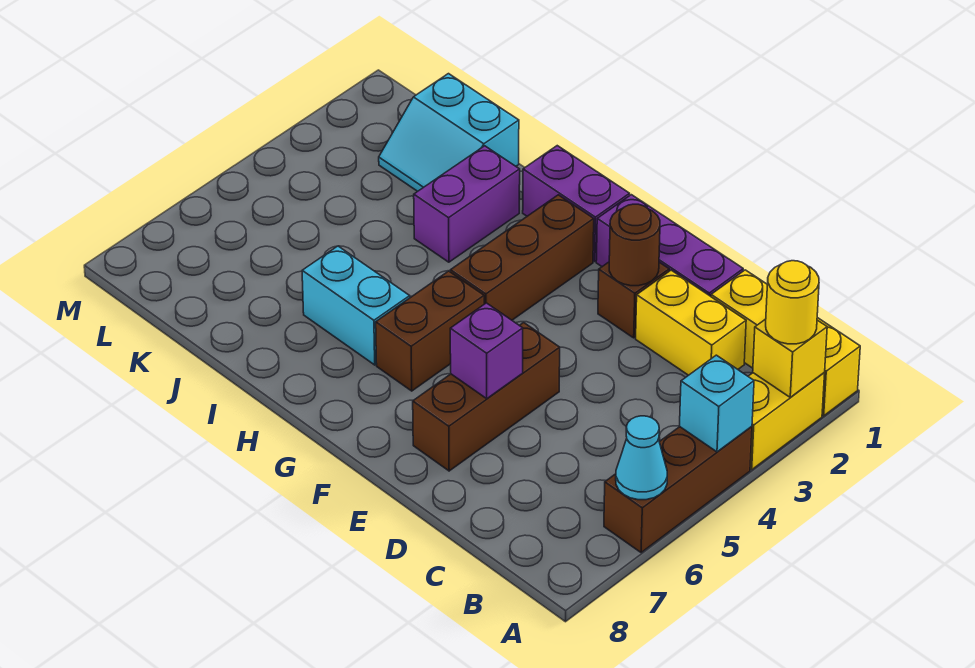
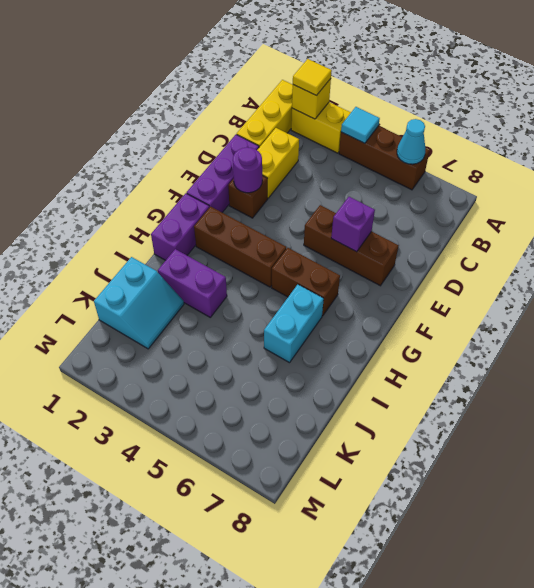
yellow 1x1 round brick [766,261,819,344] -> yellow 1x1 tile [293,59,332,96]
cyan 1x1 brick [680,355,754,452] -> cyan 1x1 tile [341,107,380,143]
brown 1x1 round brick [609,204,660,286] -> purple 1x1 round brick [233,147,262,193]

